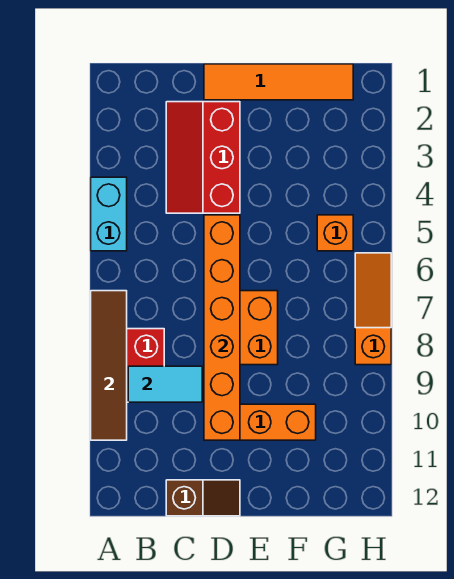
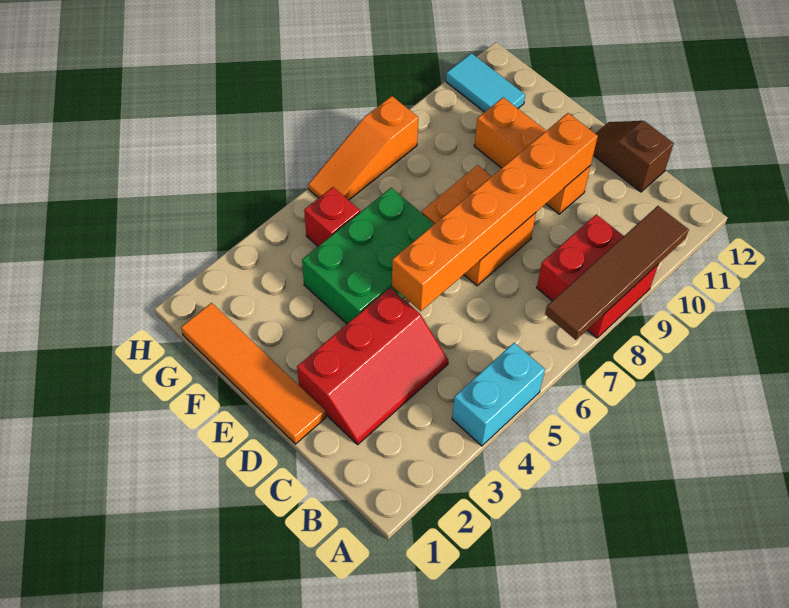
cyan 1x2 tile [128,366,202,402] -> cyan 1x2 tile moved to [446,53,525,112]
none -> green 2x3 brick [302,188,434,324]
orange 1x1 brick [317,215,353,251] -> red 1x1 brick [304,187,360,246]

